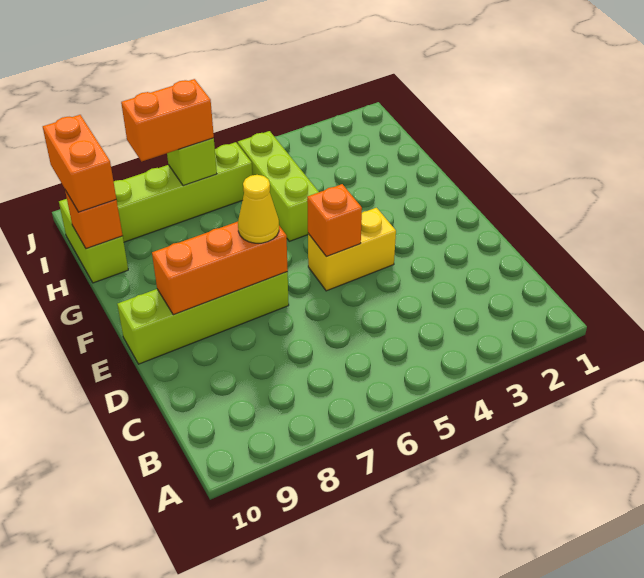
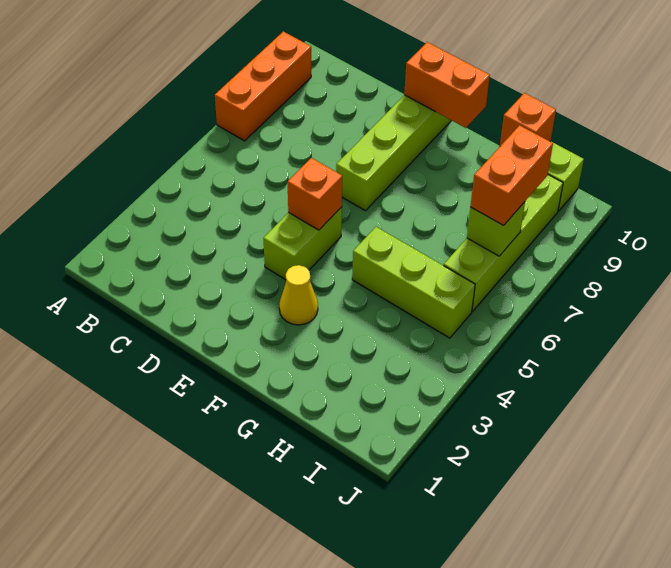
yellow 1x2 brick [308,208,396,291] -> lime 1x2 brick [263,207,342,280]
orange 1x3 brick [152,222,288,315] -> orange 1x3 brick moved to [215,31,311,141]
yellow 1x1 cone [238,175,279,243] -> yellow 1x1 cone moved to [279,265,318,325]
orange 1x2 brick [43,115,116,212] -> orange 1x2 brick moved to [404,42,490,128]

